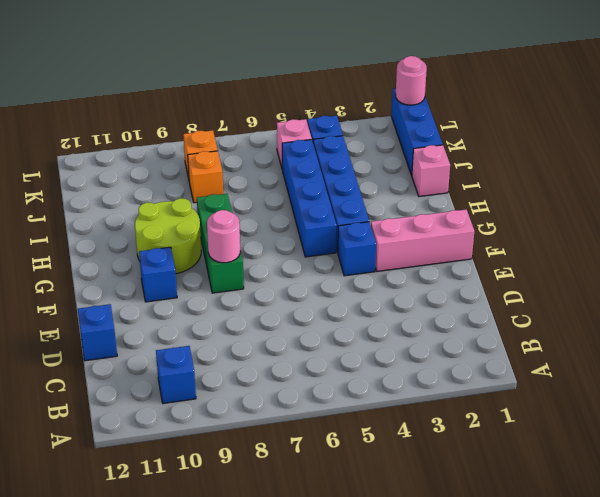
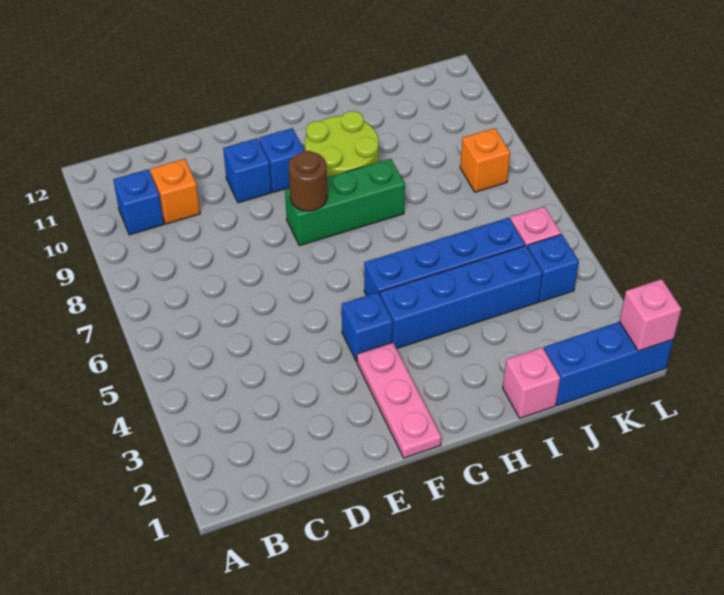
blue 1x1 brick [78,304,117,361] -> blue 1x1 brick moved to [223,138,271,203]
pink 1x3 brick [371,209,474,271] -> pink 1x3 plate [357,342,441,458]
pink 1x1 round brick [207,210,240,263] -> brown 1x1 round brick [289,151,327,211]
orange 1x1 brick [188,151,223,203] -> orange 1x1 brick moved to [150,159,200,224]
pink 1x1 round brick [396,56,427,105] -> pink 1x1 brick [619,279,681,351]

